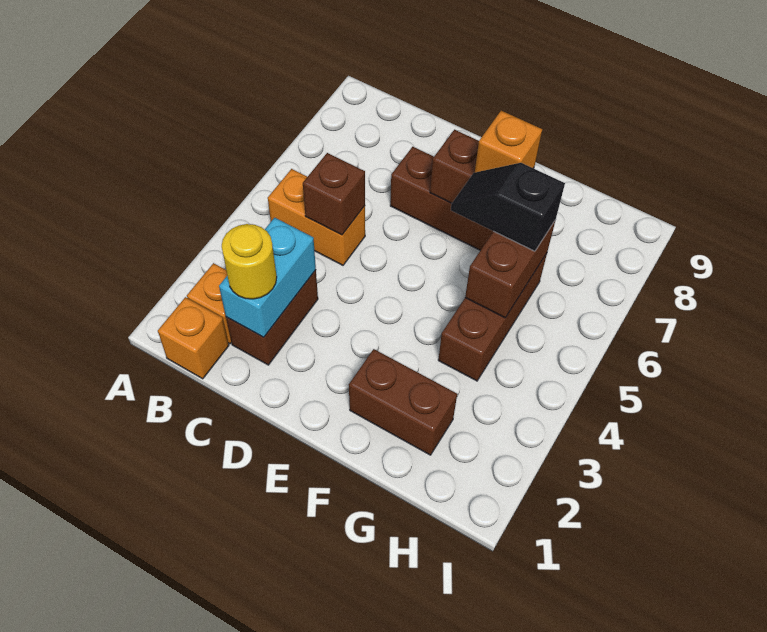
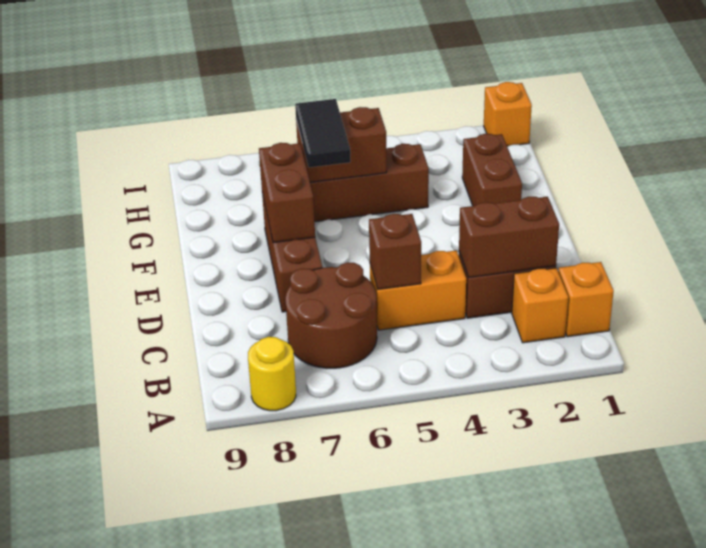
orange 1x2 brick [268,169,365,265] -> orange 1x2 brick turned to [370,250,466,330]
none -> brown 2x2 round brick [285,263,377,368]
cyan 1x2 brick [219,218,316,337] -> brown 1x2 brick [459,197,559,277]
yellow 1x1 round brick [222,224,277,299] -> yellow 1x1 round brick moved to [248,337,296,411]
black 1x2 slope [451,163,565,251] -> black 1x2 tile [295,99,351,167]
orange 1x1 brick [475,111,542,172] -> orange 1x1 brick moved to [484,82,532,146]

